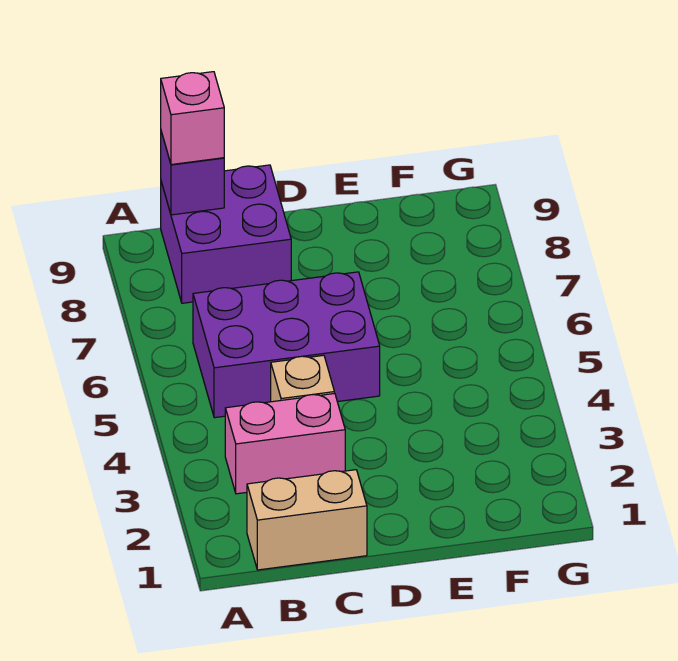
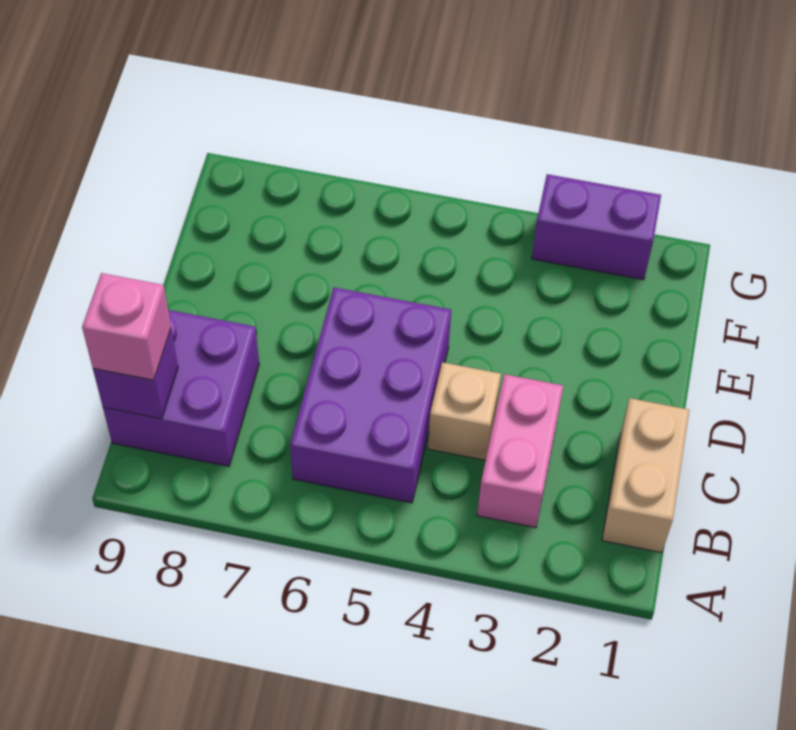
none -> purple 1x2 brick [532,174,661,280]

